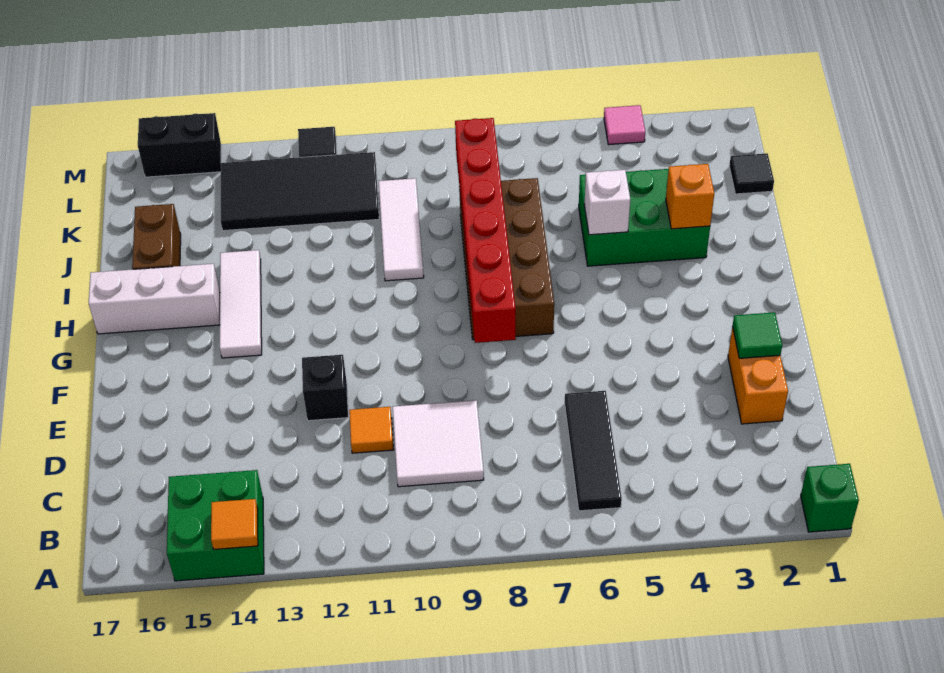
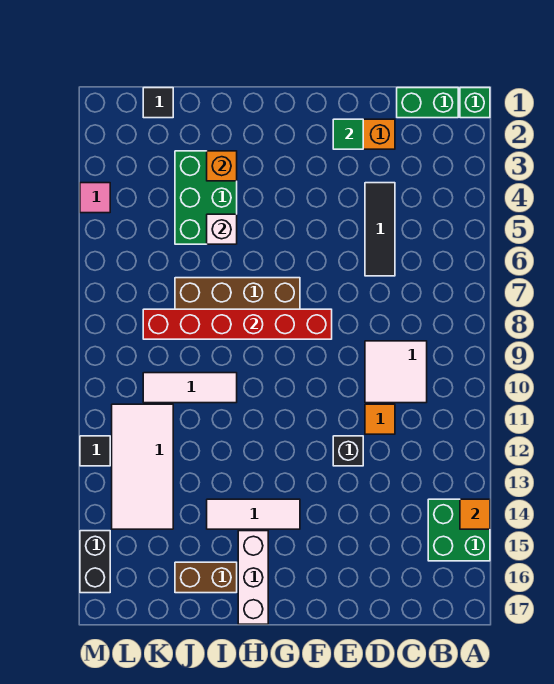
none -> green 1x2 brick [397,88,458,118]
black 1x3 tile [565,391,622,511] -> black 1x3 tile turned to [365,183,395,276]
black 2x4 tile [221,152,379,231] -> white 2x4 tile [112,404,173,529]

